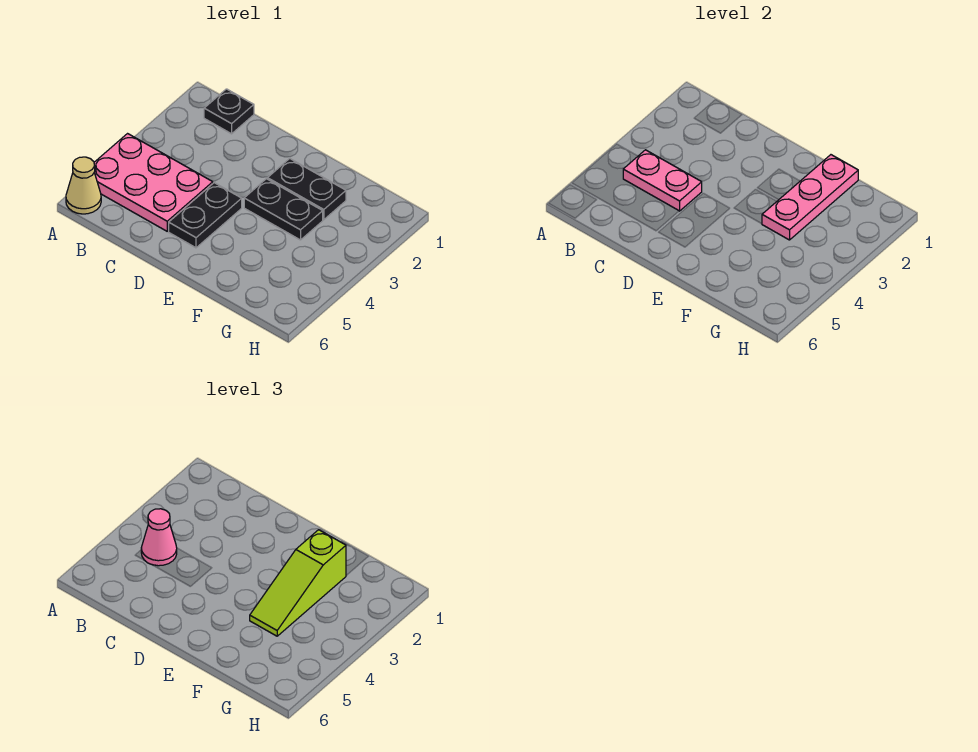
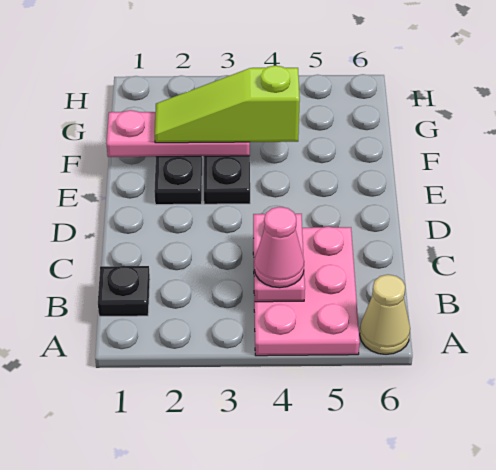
black 1x2 plate [169,183,242,248] -> none
lime 1x3 slope [250,530,346,636] -> lime 1x3 slope turned to [155,66,300,143]

